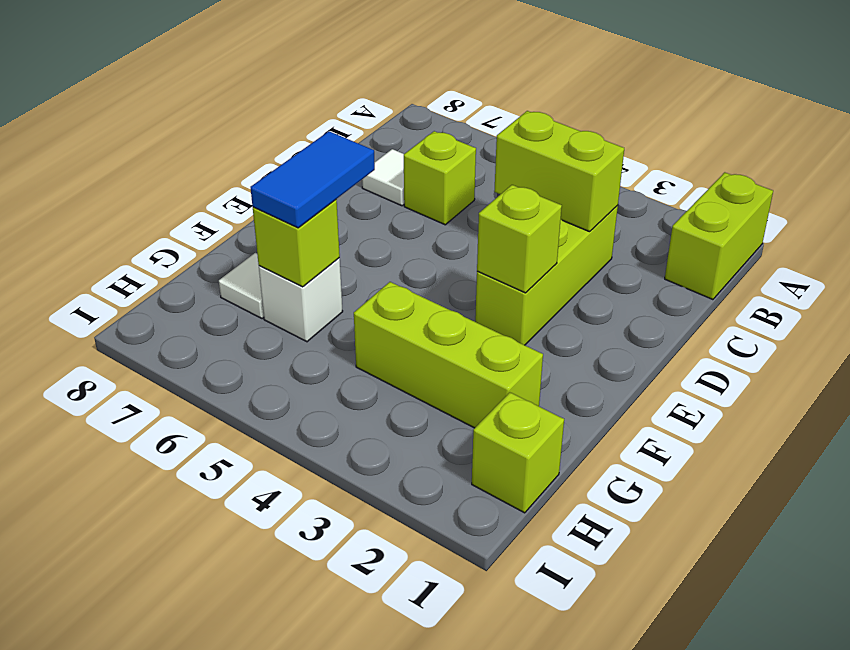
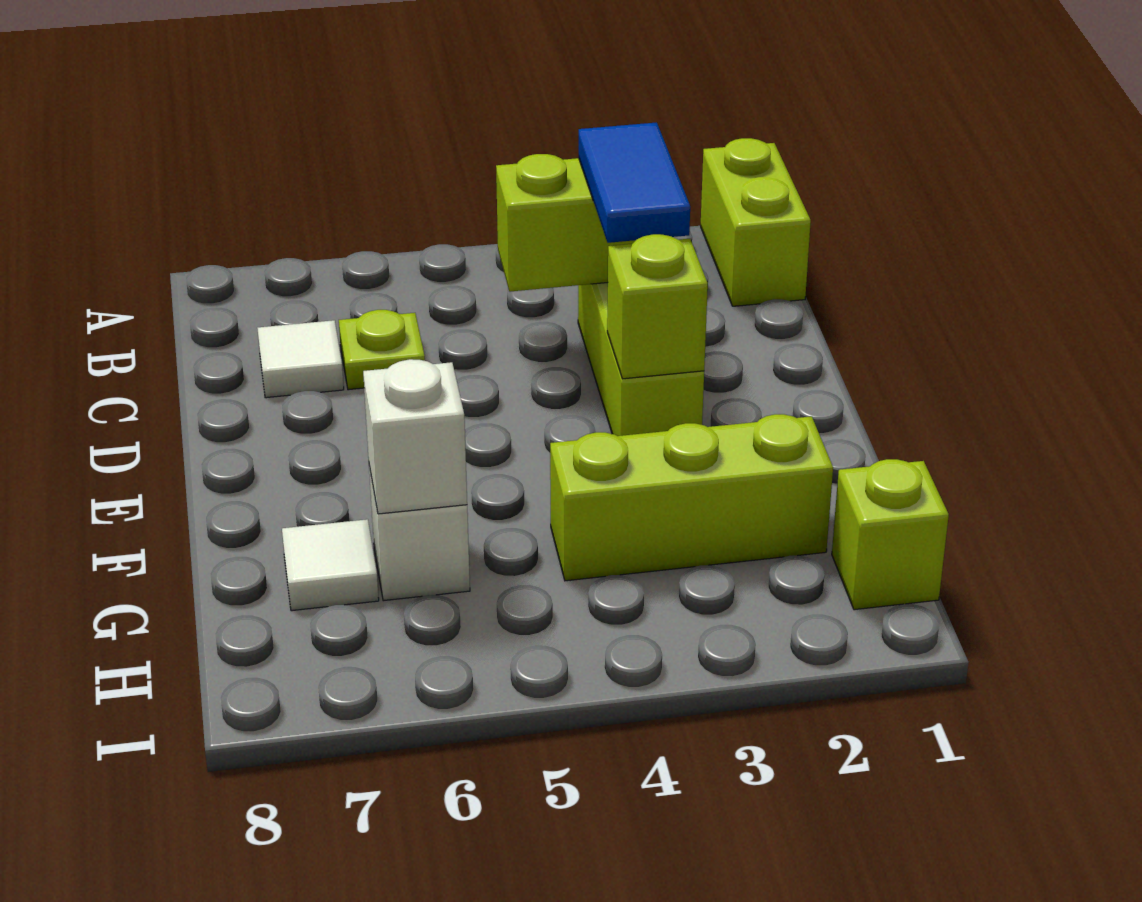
lime 1x1 brick [404,131,476,225] -> lime 1x1 plate [339,310,425,390]
blue 1x2 tile [251,131,375,228] -> blue 1x2 tile moved to [579,122,690,243]
lime 1x1 brick [253,200,340,287] -> white 1x1 brick [363,359,467,514]

